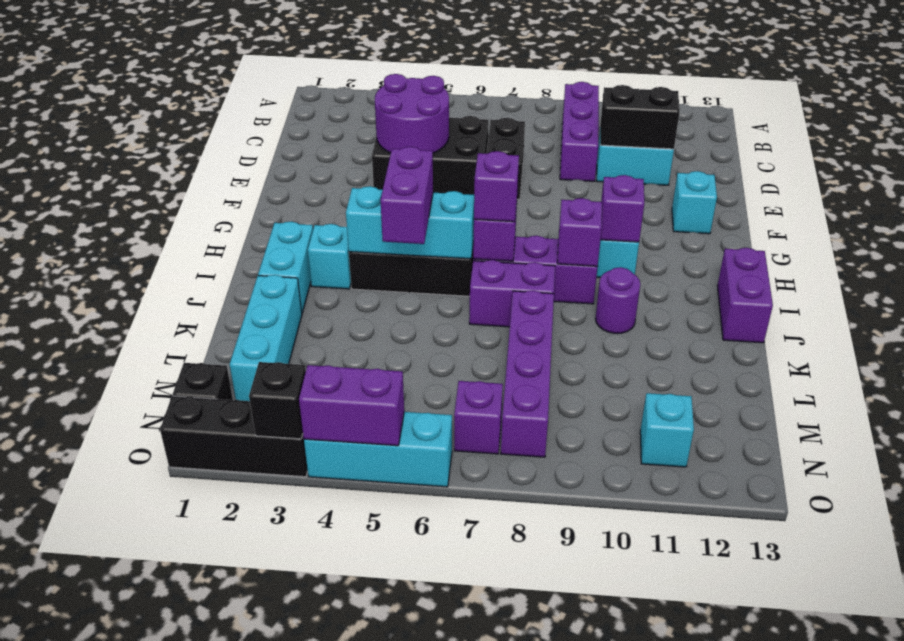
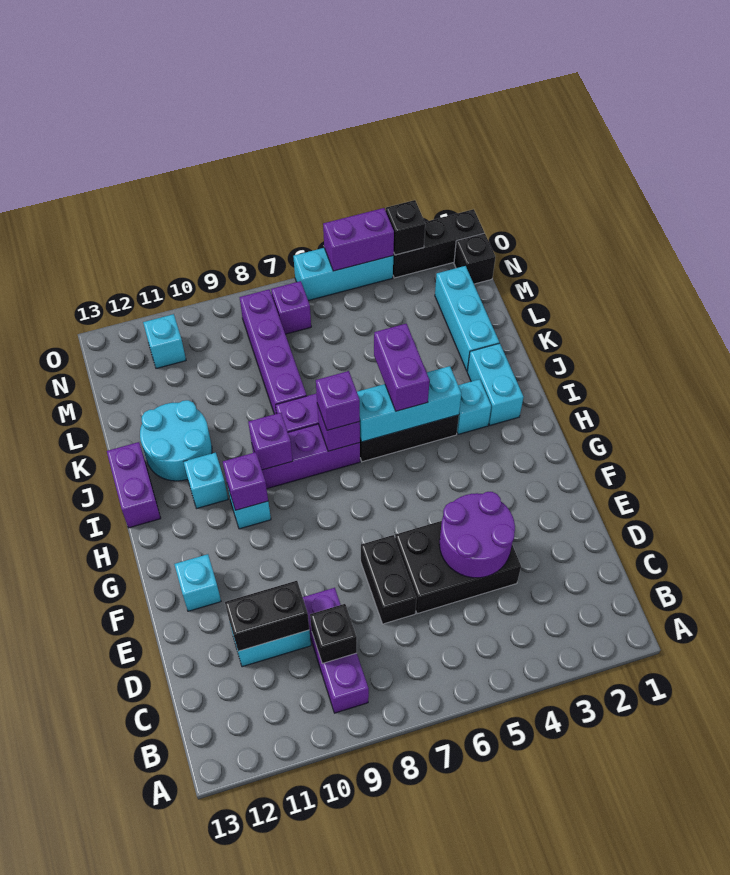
none -> black 1x1 brick [310,604,357,664]
none -> cyan 1x1 brick [184,453,228,509]
purple 1x1 round brick [595,267,640,333] -> none
none -> cyan 2x2 round brick [140,400,212,481]

